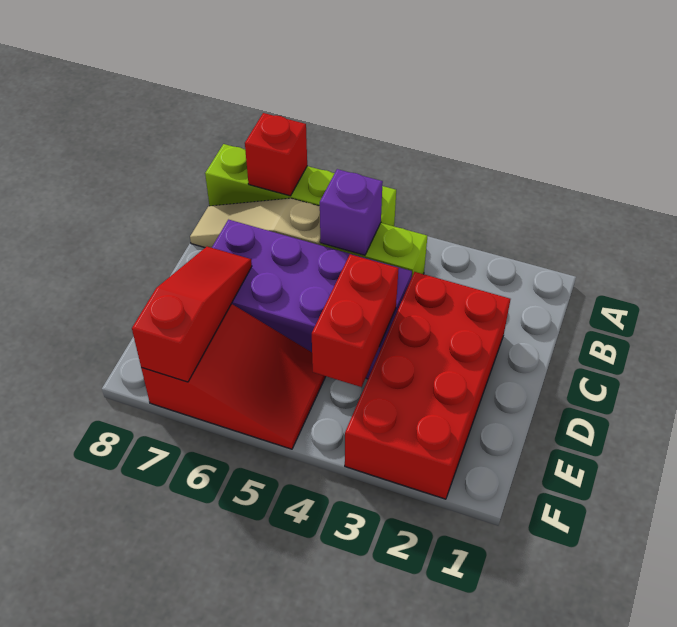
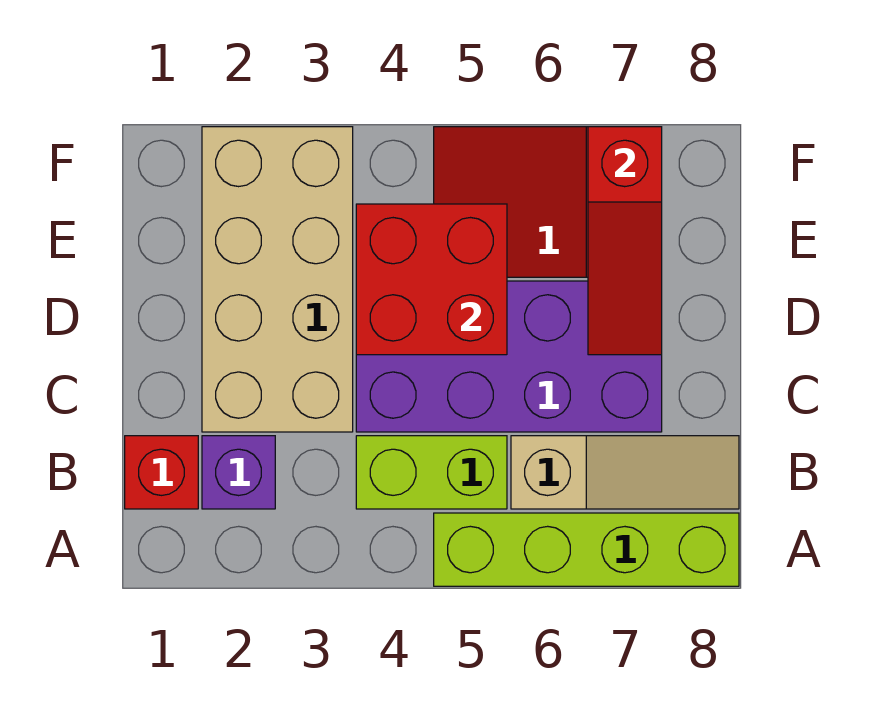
red 1x1 brick [245,113,307,196] -> red 1x1 brick moved to [125,436,198,509]
purple 1x1 brick [320,169,383,255] -> purple 1x1 brick moved to [202,436,275,509]
red 2x4 brick [345,272,510,499] -> tan 2x4 brick [202,127,353,432]
red 1x2 brick [312,254,399,387] -> red 2x2 brick [356,204,507,355]

